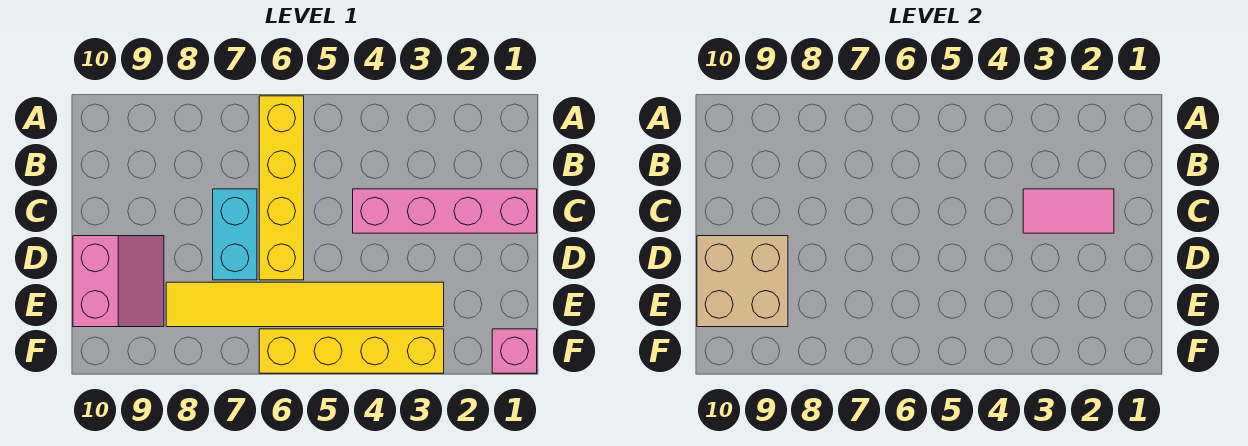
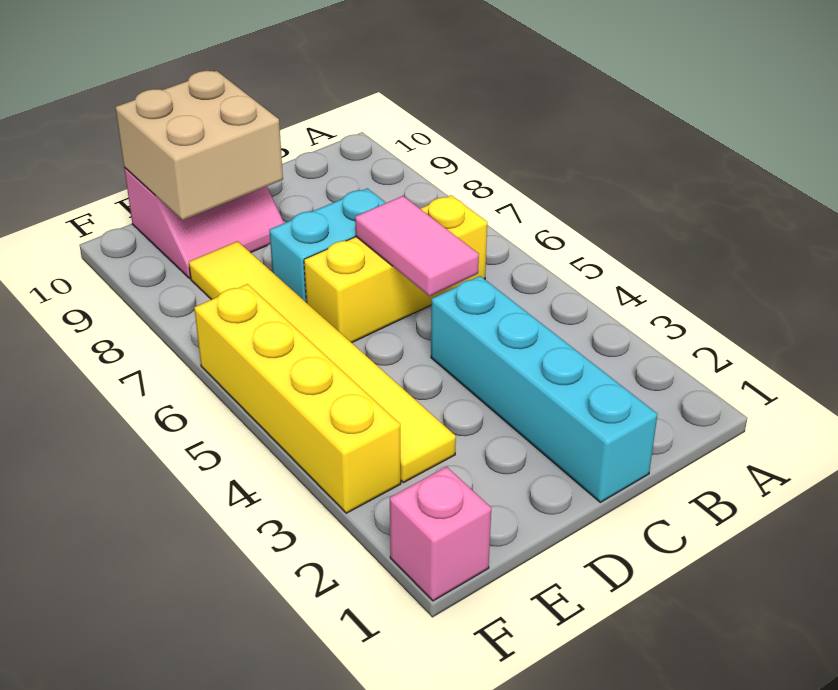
yellow 1x4 brick [259,96,304,280] -> yellow 1x3 brick [304,195,487,343]
pink 1x4 brick [353,189,537,233] -> cyan 1x4 brick [431,276,658,502]
pink 1x2 tile [1023,189,1114,233] -> pink 1x2 tile moved to [355,196,479,296]

